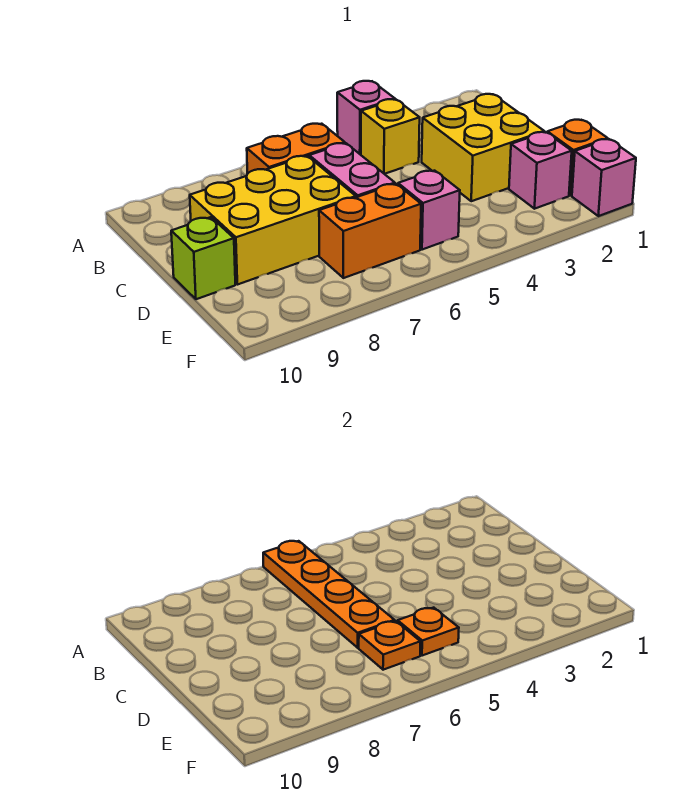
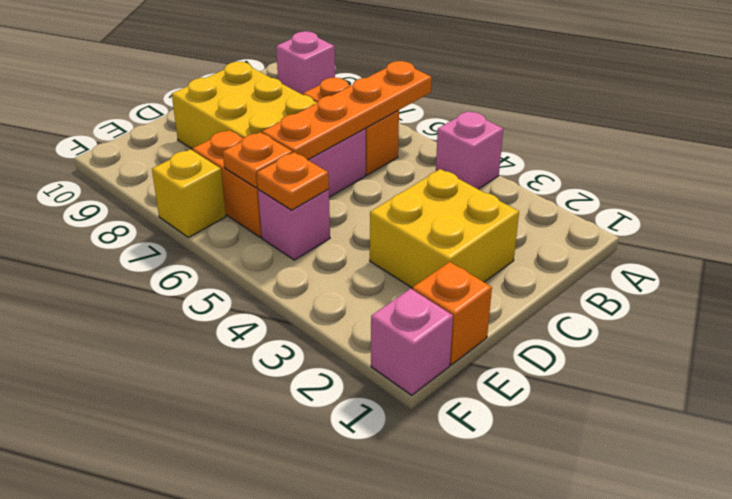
yellow 1x1 brick [361,99,420,174] -> yellow 1x1 brick moved to [152,149,226,237]
lime 1x1 brick [171,217,235,299] -> none
pink 1x1 brick [509,132,572,209] -> pink 1x1 brick moved to [276,31,335,95]

